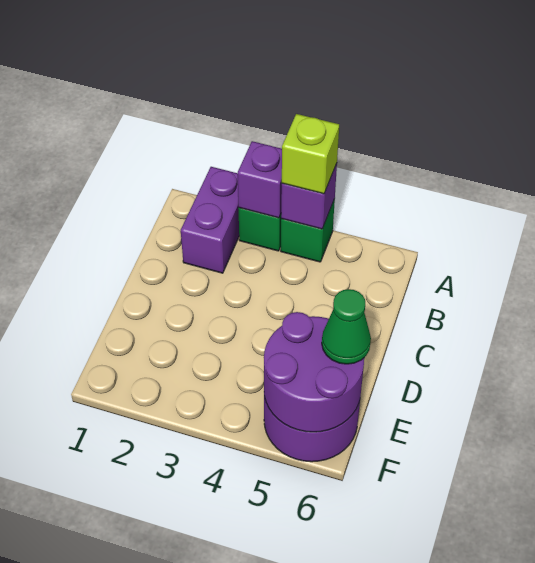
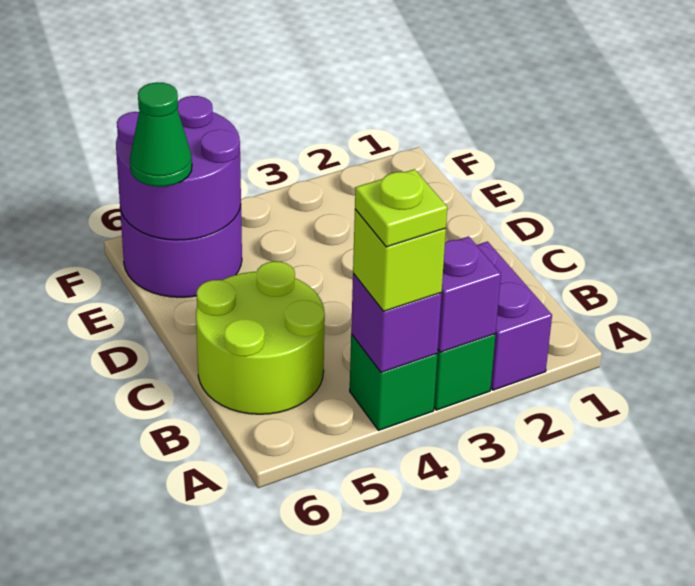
none -> lime 1x1 plate [355,169,447,247]
none -> lime 2x2 round brick [196,261,325,414]

